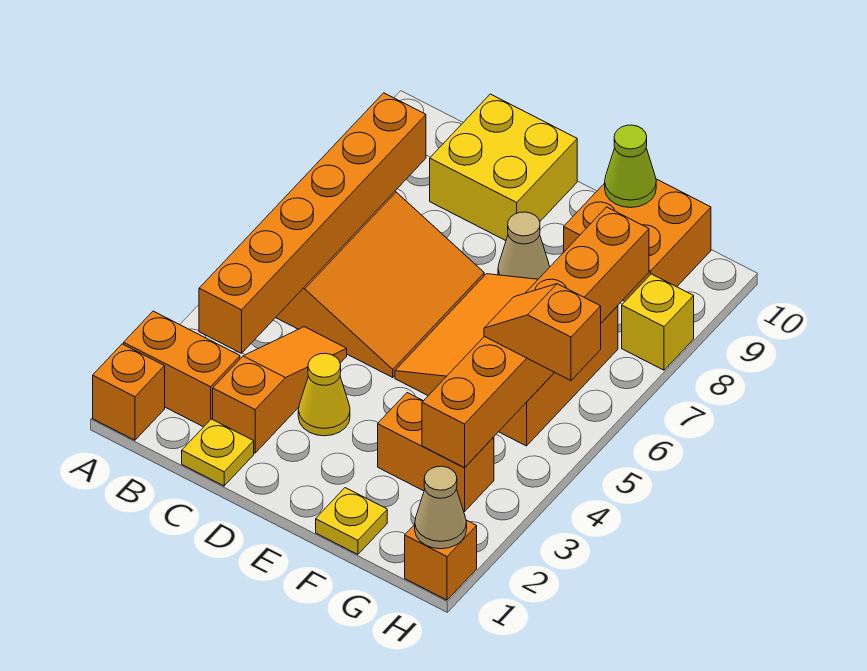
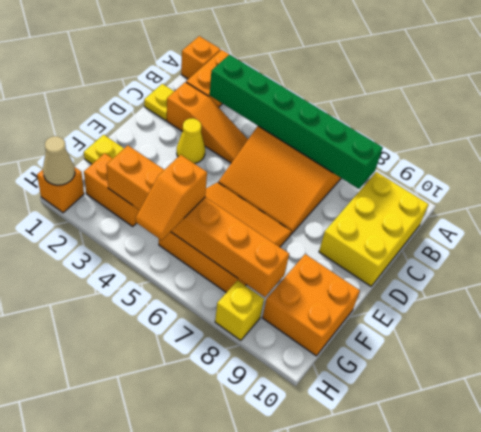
orange 1x6 brick [199,93,426,353] -> green 1x6 brick [210,54,383,189]
yellow 2x2 brick [430,94,577,241] -> yellow 2x3 brick [319,172,429,286]
tan 1x1 cone [498,212,549,279] -> none
orange 1x2 brick [378,393,494,512] -> orange 1x2 brick turned to [84,153,139,226]
lime 1x1 cone [605,125,656,208] -> none
orange 1x2 slope [484,284,601,381] -> orange 1x2 slope turned to [136,155,207,240]

